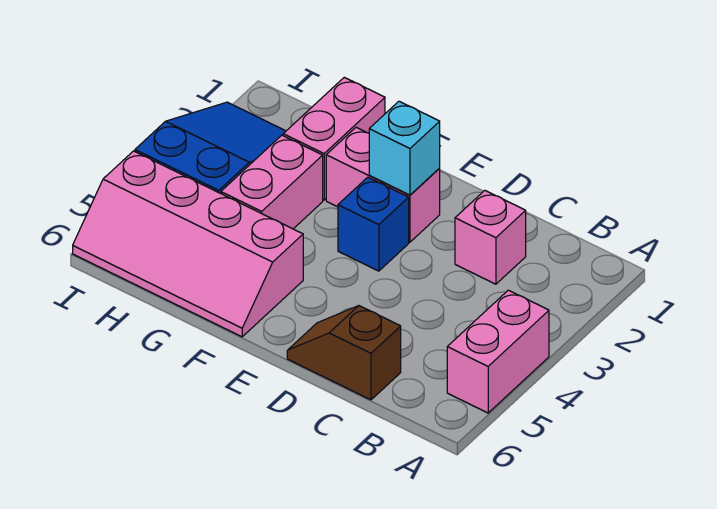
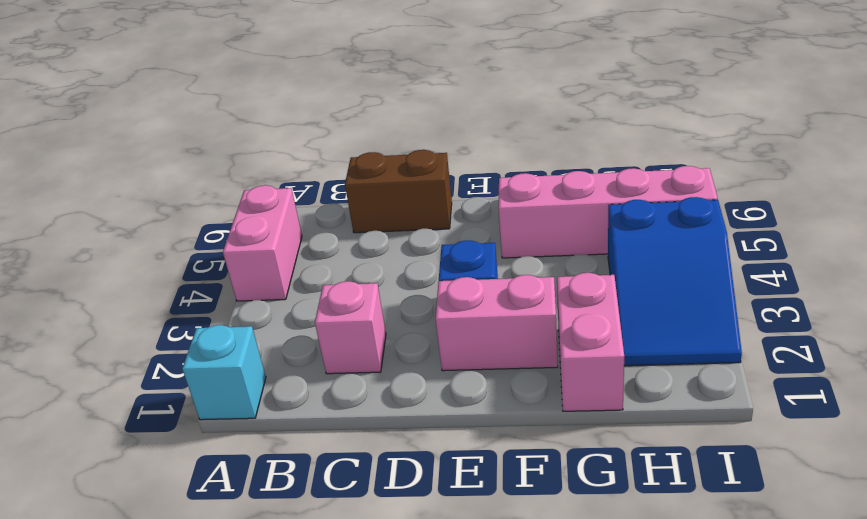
brown 1x2 slope [287,306,401,400] -> brown 1x2 brick [345,150,452,233]
cyan 1x1 brick [369,101,440,195] -> cyan 1x1 brick moved to [182,325,266,420]
pink 1x2 brick [221,135,323,229] -> none

